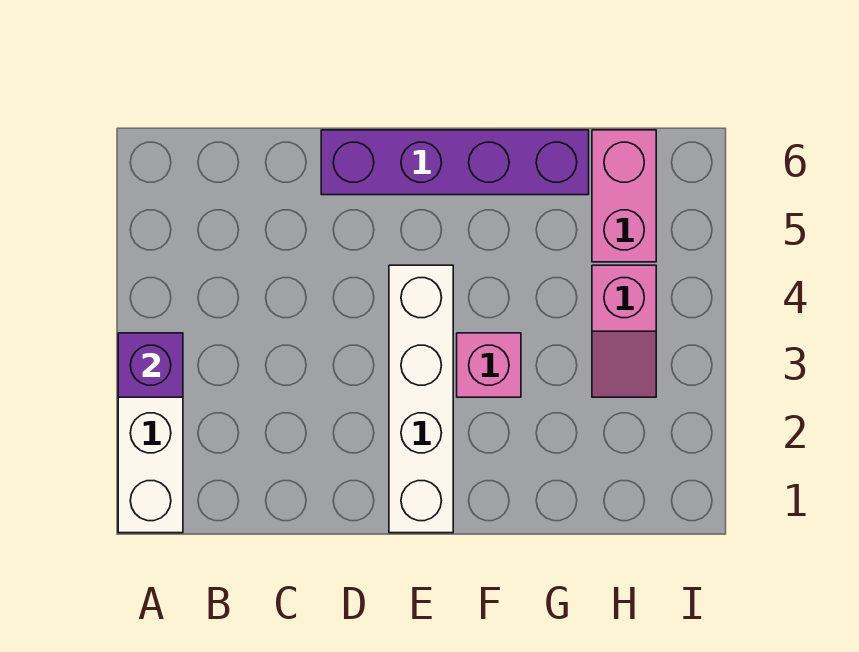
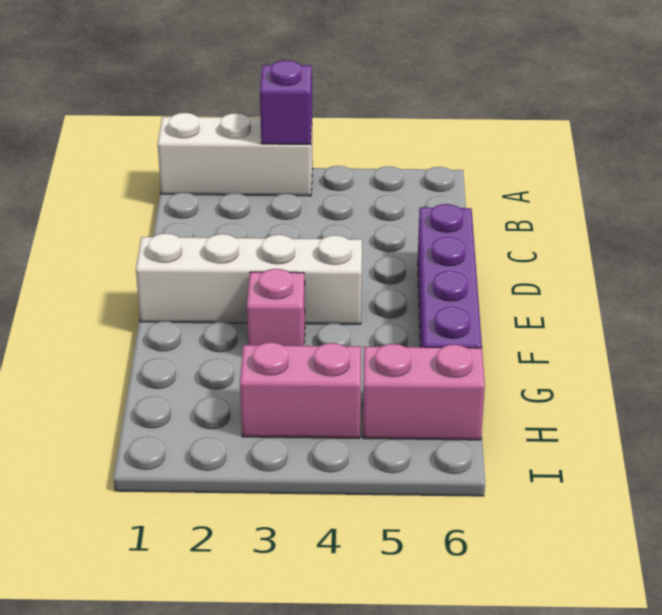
pink 1x2 slope [592,265,656,397] -> pink 1x2 brick [240,342,361,438]

